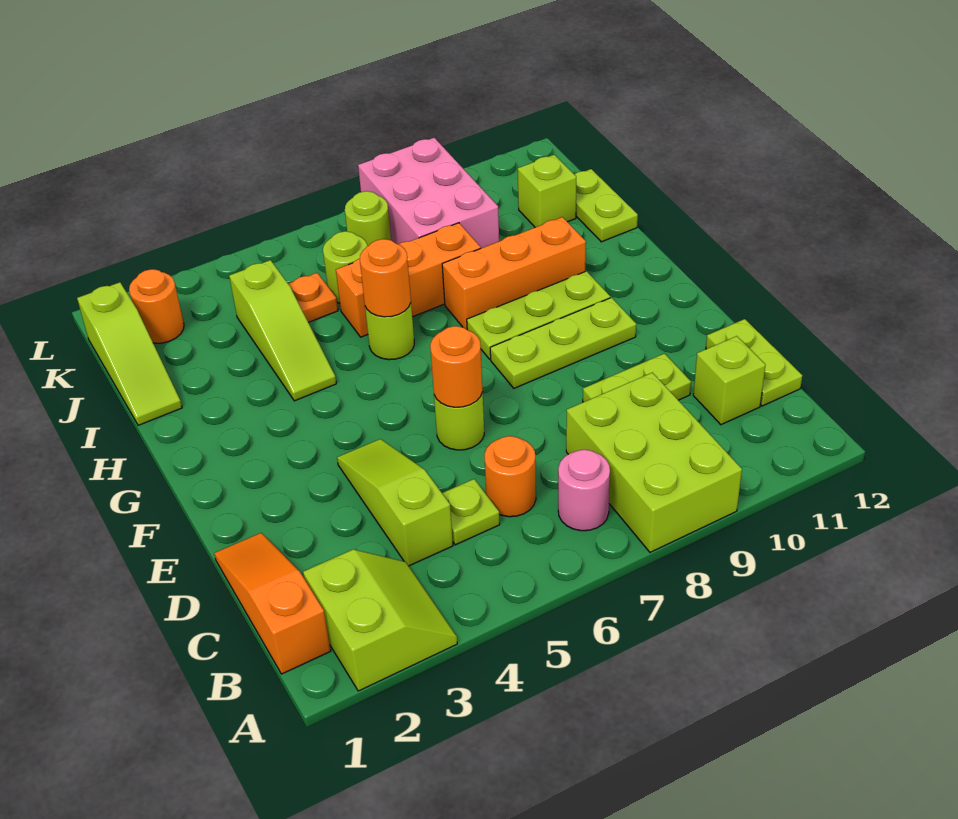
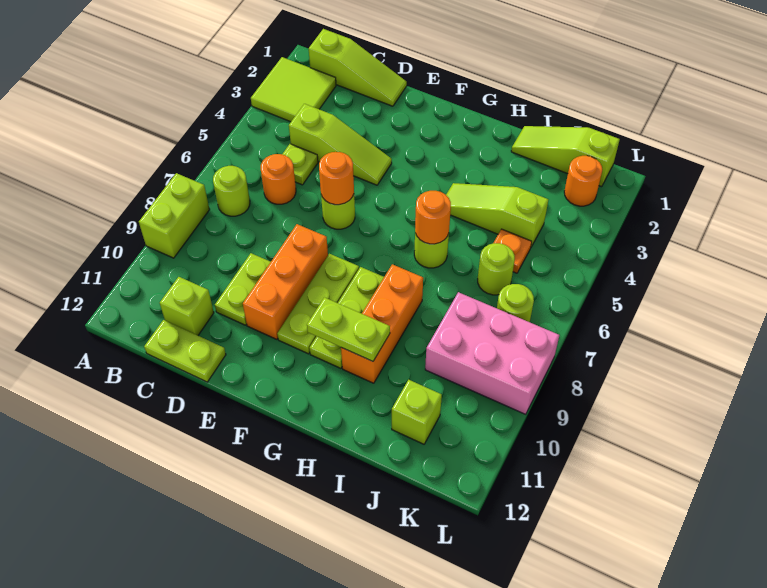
lime 2x2 slope [303,550,457,691] -> lime 2x2 tile [251,57,336,122]
lime 2x3 brick [566,373,742,552] -> lime 1x2 brick [139,173,210,258]
orange 1x3 slope [214,533,331,674] -> lime 1x3 slope [309,29,407,106]
pink 1x1 round brick [558,450,610,531] -> lime 1x1 round brick [213,166,250,216]
orange 1x3 brick [336,223,481,337] -> orange 1x3 brick moved to [243,224,328,339]
lime 1x2 plate [574,169,638,242] -> lime 1x2 plate moved to [307,297,390,361]

